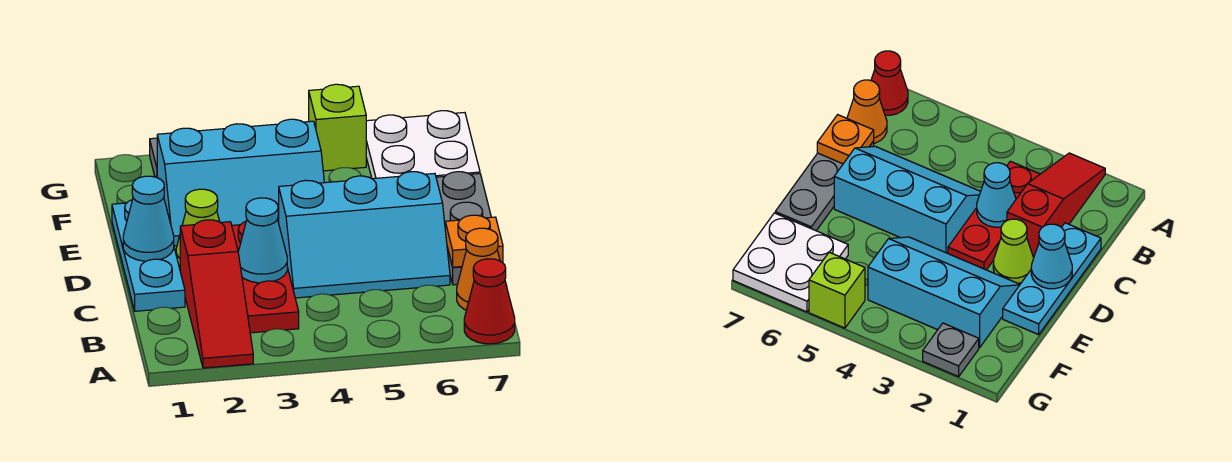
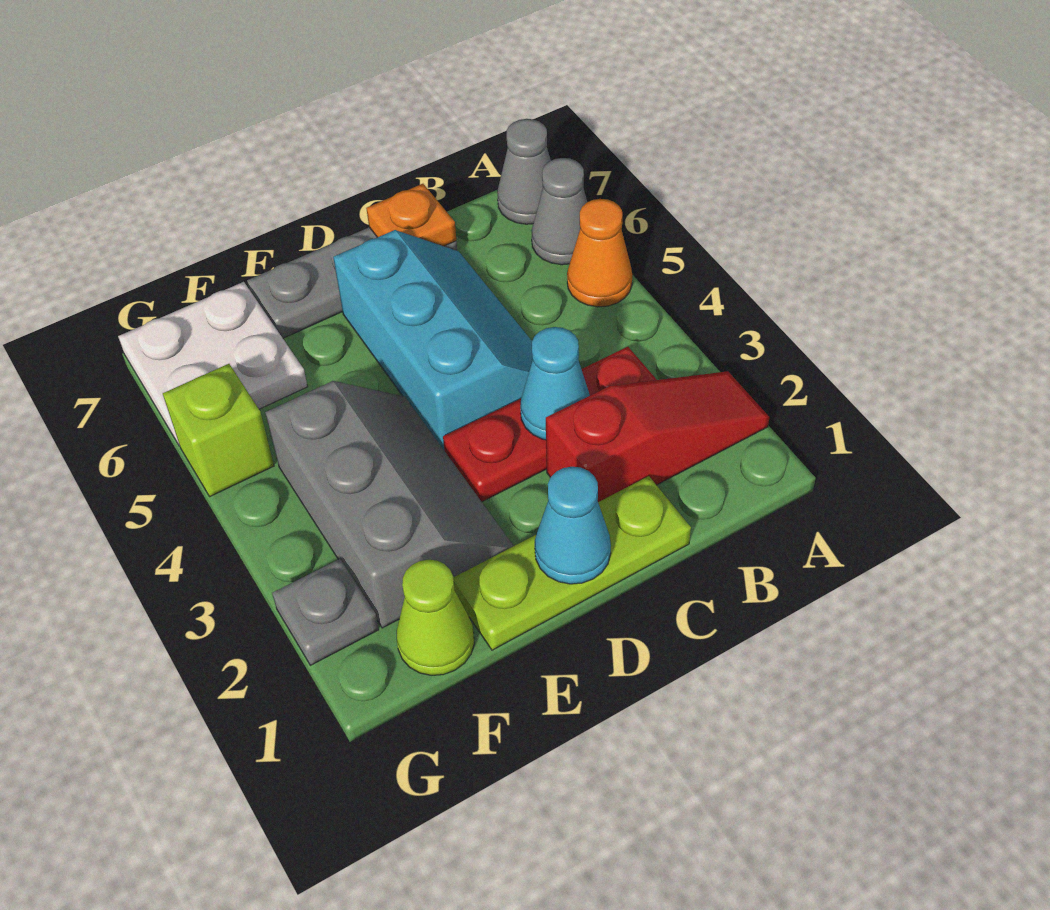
none -> grey 1x1 cone [532,158,587,265]
red 1x1 cone [464,259,515,344] -> grey 1x1 cone [497,119,551,224]
orange 1x1 cone [457,228,500,310] -> orange 1x1 cone moved to [567,199,632,307]
cyan 1x3 plate [112,200,185,311] -> lime 1x3 plate [453,476,691,650]
lime 1x1 cone [176,189,220,267] -> lime 1x1 cone moved to [397,560,474,675]
cyan 2x3 slope [157,119,324,246] -> grey 2x3 slope [265,381,513,628]

